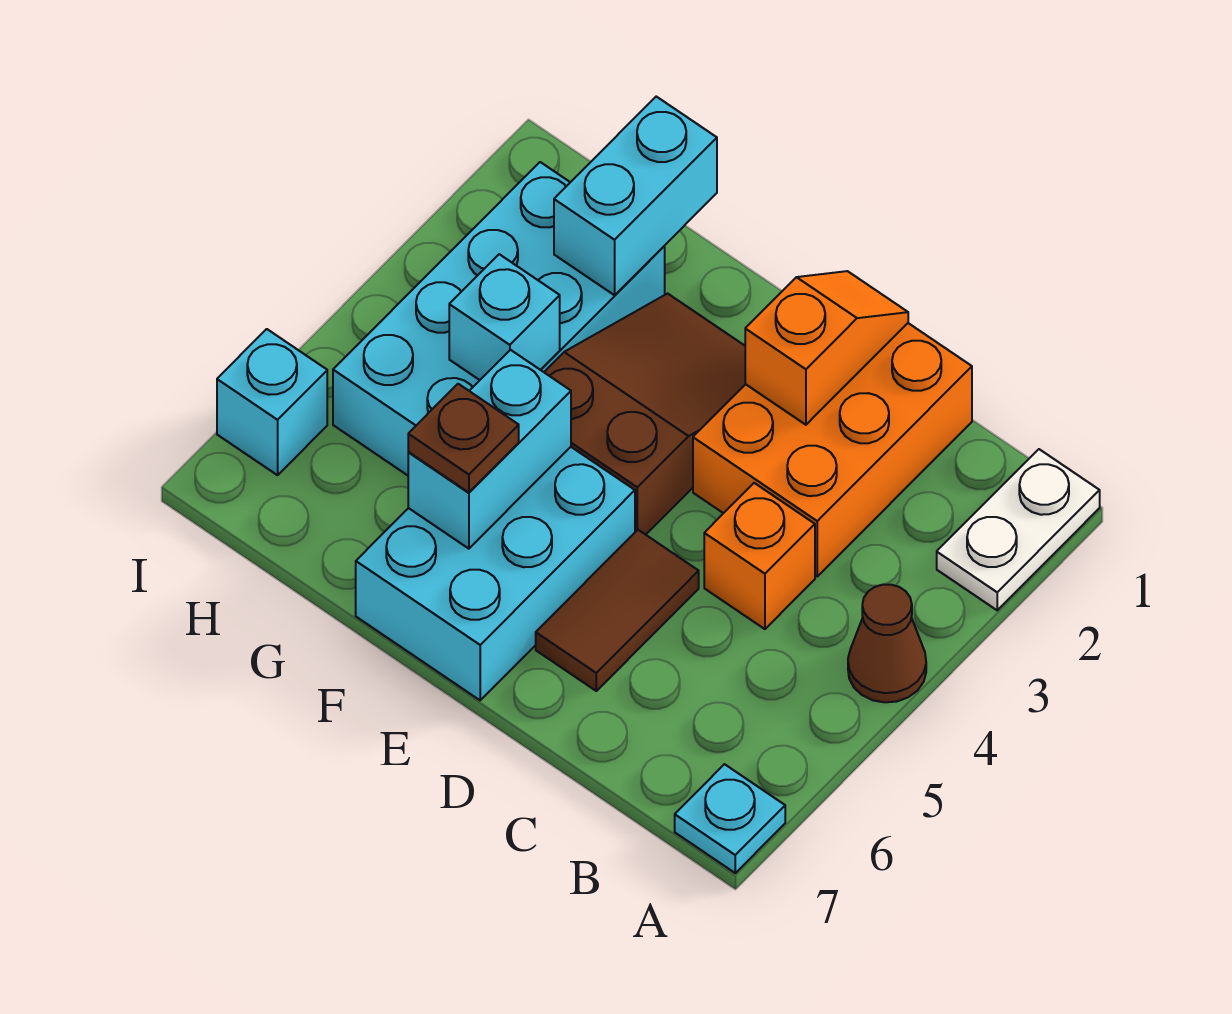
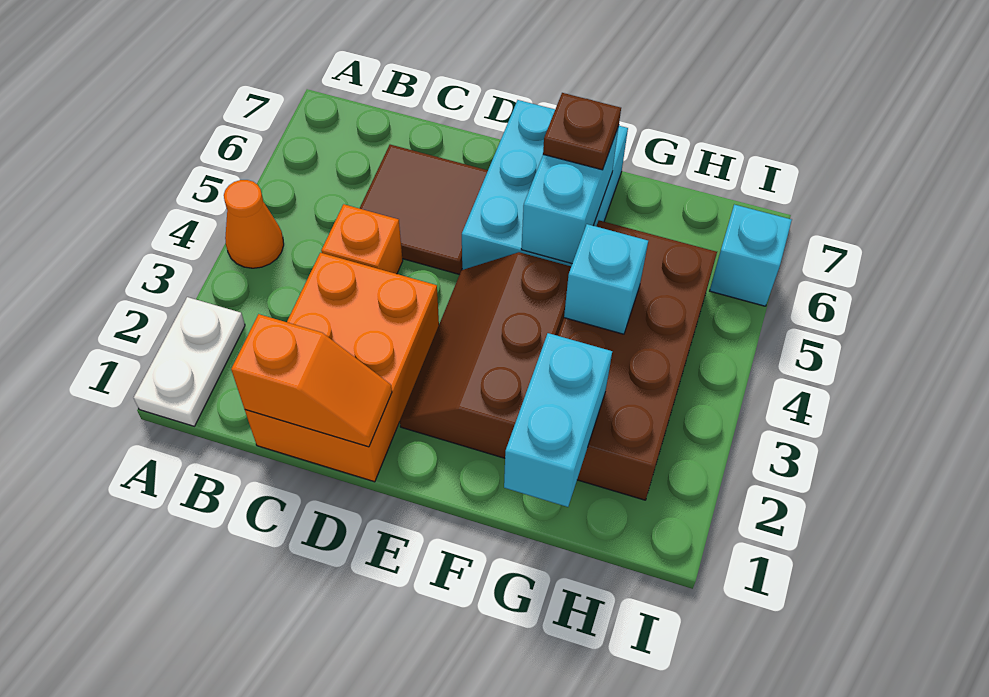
brown 1x1 cone [848,585,926,702] -> orange 1x1 cone [224,180,284,268]
cyan 1x1 plate [675,764,785,873] -> none
orange 1x2 slope [745,271,908,425] -> orange 1x2 slope turned to [231,314,392,447]
brown 1x2 tile [536,530,699,691] -> brown 2x2 tile [359,145,488,275]
brown 2x3 slope [544,294,745,535] -> brown 2x3 slope turned to [400,252,571,458]
cyan 2x4 brick [333,162,665,475] -> brown 2x4 brick [558,220,717,500]

